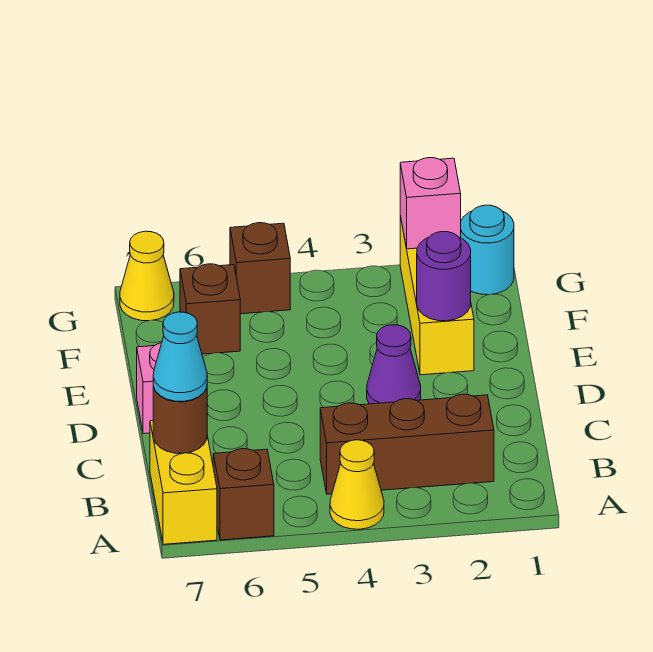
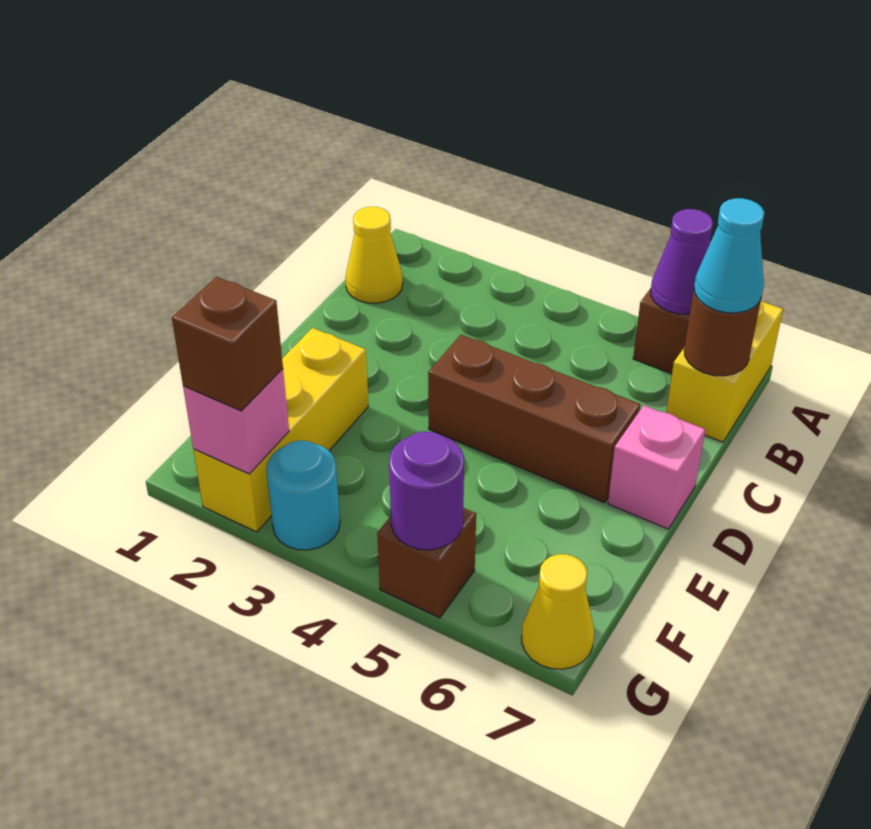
yellow 1x1 cone [330,440,384,529] -> yellow 1x1 cone moved to [346,207,403,303]
brown 1x3 brick [320,394,494,494] -> brown 1x3 brick moved to [428,335,640,503]
purple 1x1 cone [367,325,421,404] -> purple 1x1 cone moved to [651,209,713,314]
purple 1x1 round brick [417,232,471,321] -> purple 1x1 round brick moved to [389,431,464,550]
brown 1x1 brick [180,264,240,354] -> brown 1x1 brick moved to [172,277,283,411]
cyan 1x1 round brick [461,205,514,295] -> cyan 1x1 round brick moved to [266,441,340,550]

